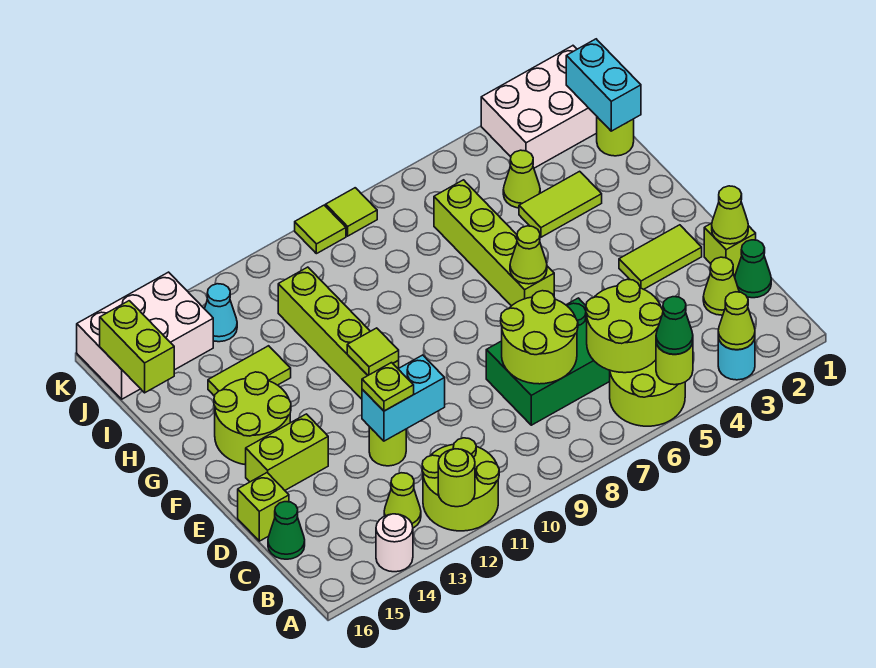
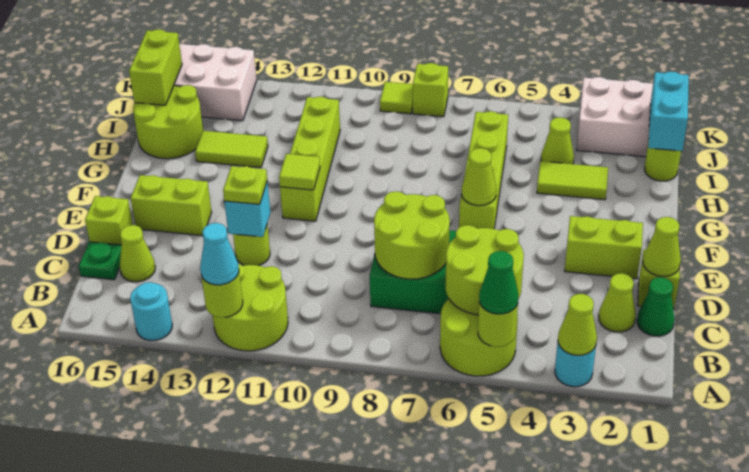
white 1x1 round brick [376,514,413,572] -> cyan 1x1 round brick [130,282,172,340]
lime 1x1 cone [384,473,421,528] -> lime 1x1 cone moved to [120,225,155,282]
green 1x1 cone [268,502,305,559] -> green 1x1 plate [79,242,121,280]
cyan 1x2 brick [362,355,445,441] -> cyan 1x1 brick [224,182,270,237]
lime 1x2 tile [619,225,702,289] -> lime 1x2 brick [565,216,643,279]
lime 2x2 round brick [214,372,291,465] -> lime 2x2 round brick moved to [133,85,203,159]
cyan 1x1 cone [205,284,237,342] -> cyan 1x1 cone moved to [200,223,239,285]
lime 1x1 tile [326,188,377,236] -> lime 1x1 brick [413,63,448,117]

